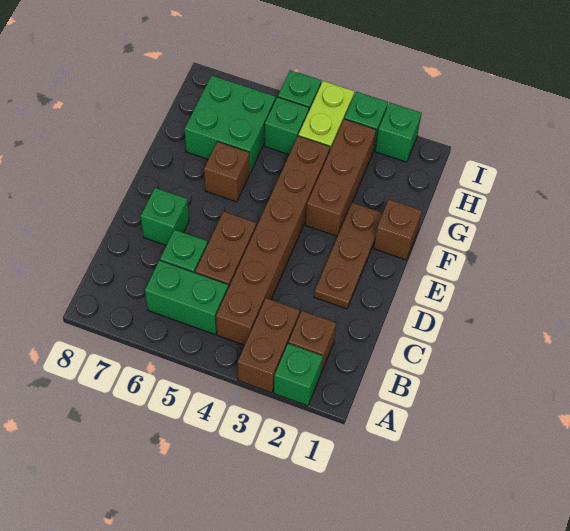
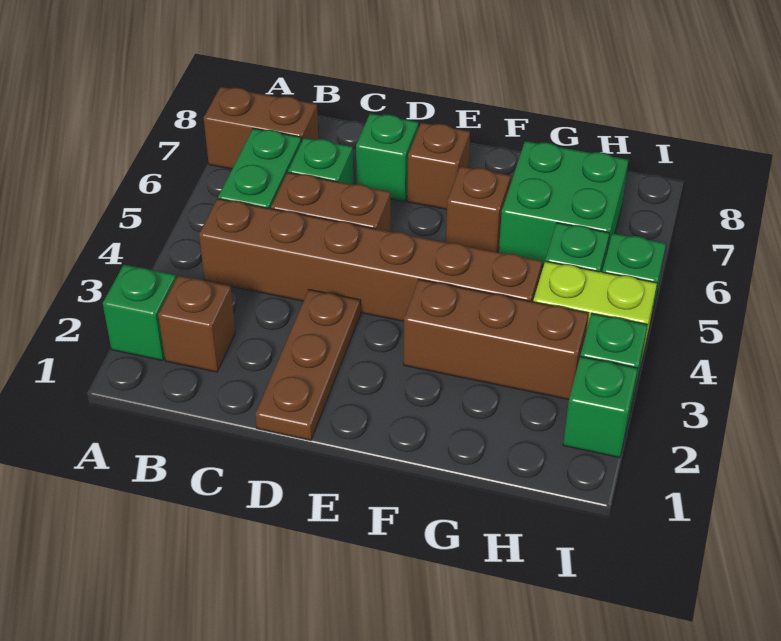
brown 1x2 brick [238,298,300,393] -> brown 1x2 brick moved to [204,87,319,169]
brown 1x3 plate [314,203,383,309] -> brown 1x3 plate turned to [255,290,360,440]
brown 1x1 brick [374,199,422,260] -> brown 1x1 brick moved to [407,123,470,209]

